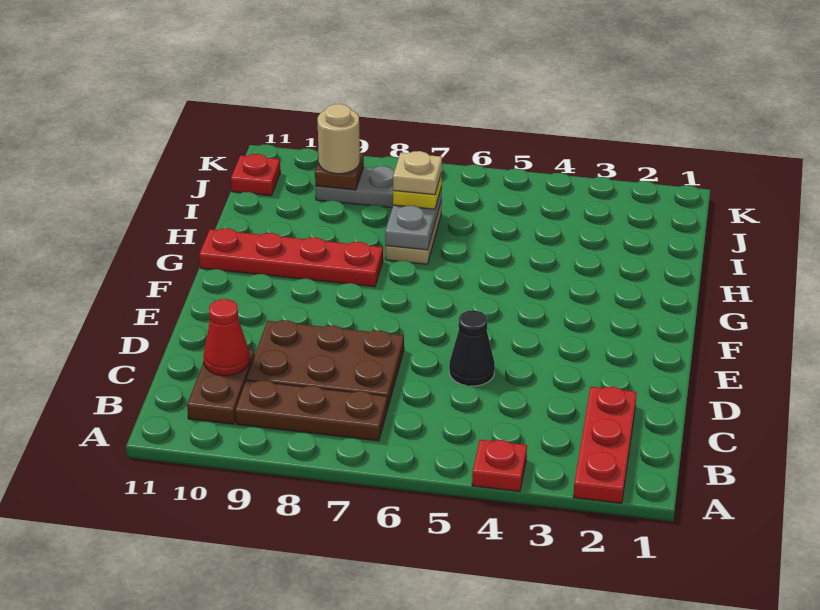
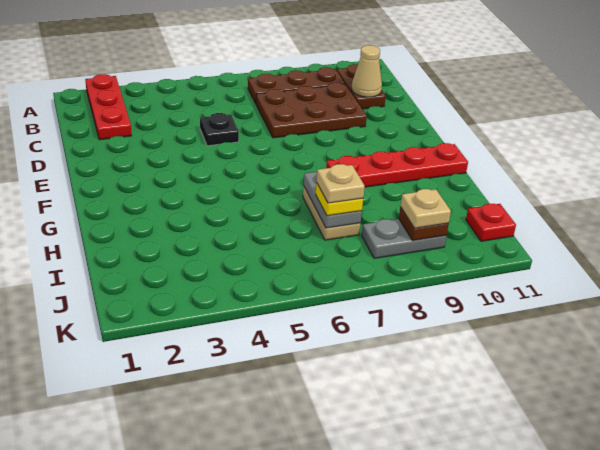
red 1x1 plate [472,440,527,492] -> none
red 1x1 cone [203,299,250,376] -> tan 1x1 cone [351,45,382,97]
black 1x1 cone [449,310,495,386] -> black 1x1 plate [200,113,239,146]
tan 1x1 round brick [318,104,360,174] -> tan 1x1 plate [401,189,451,228]

